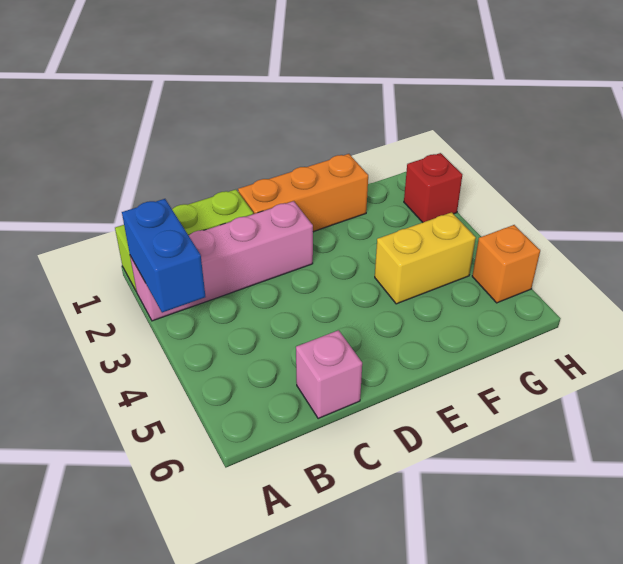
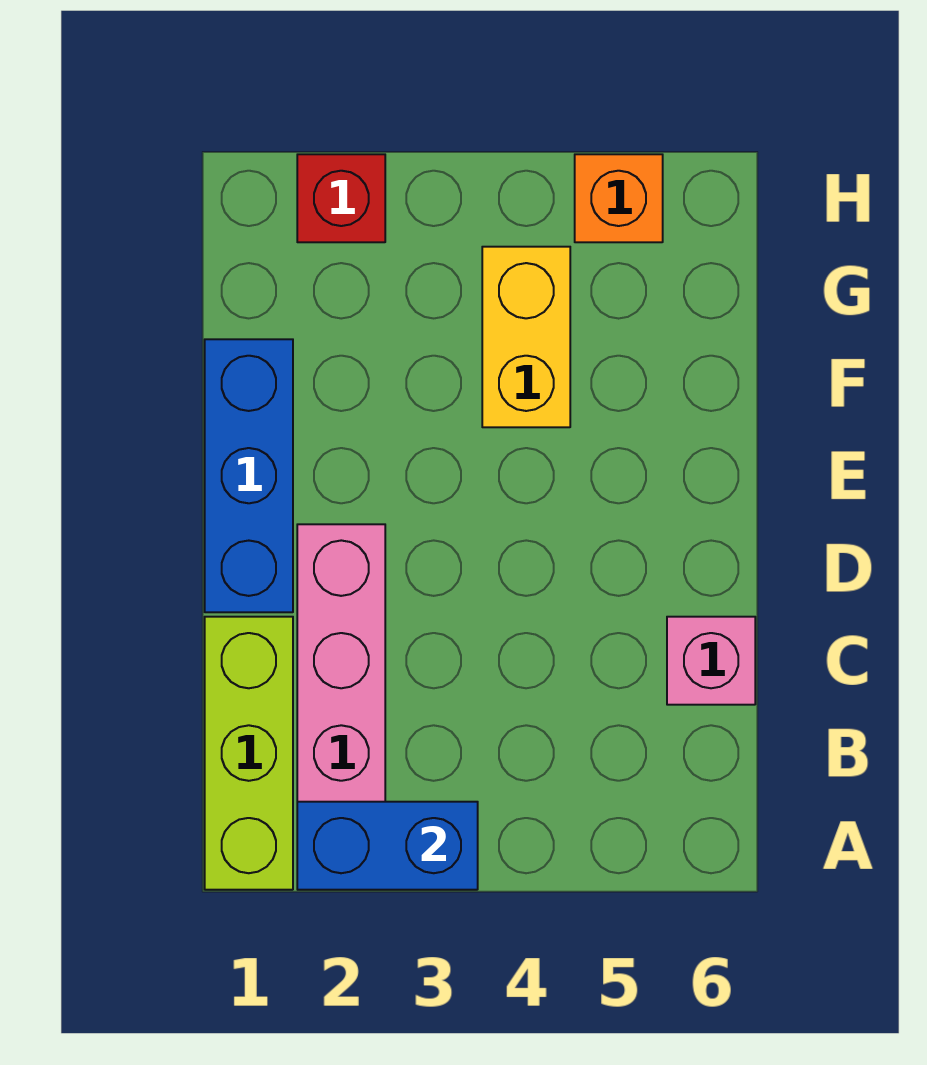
orange 1x3 brick [238,154,368,232] -> blue 1x3 brick [205,339,293,612]

